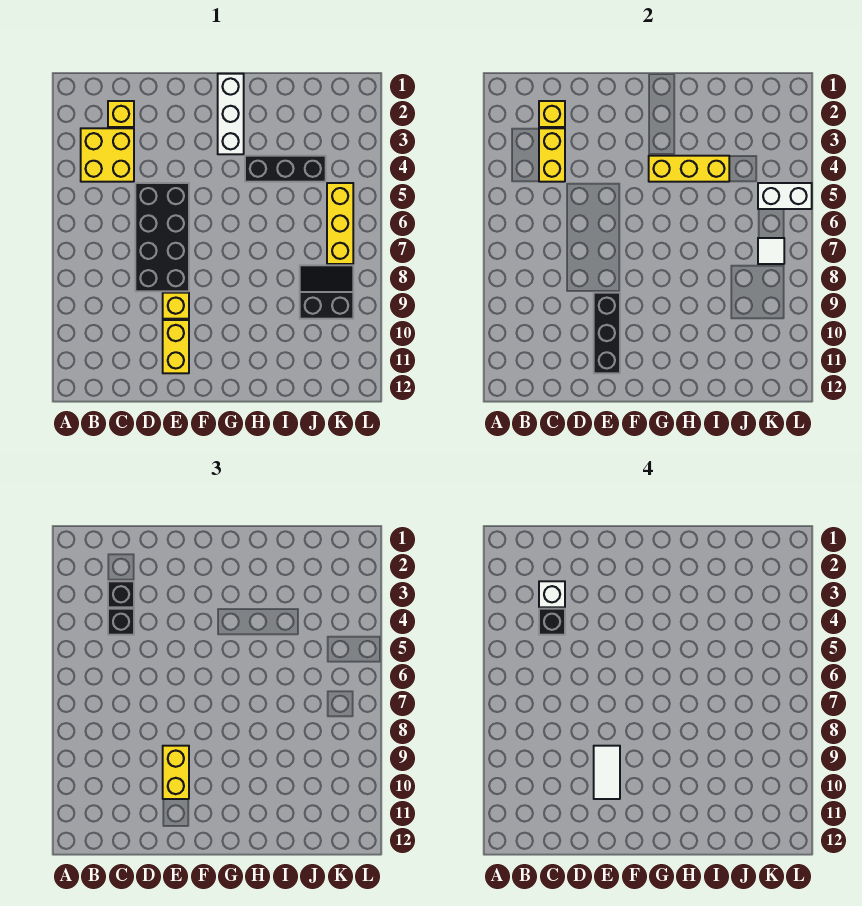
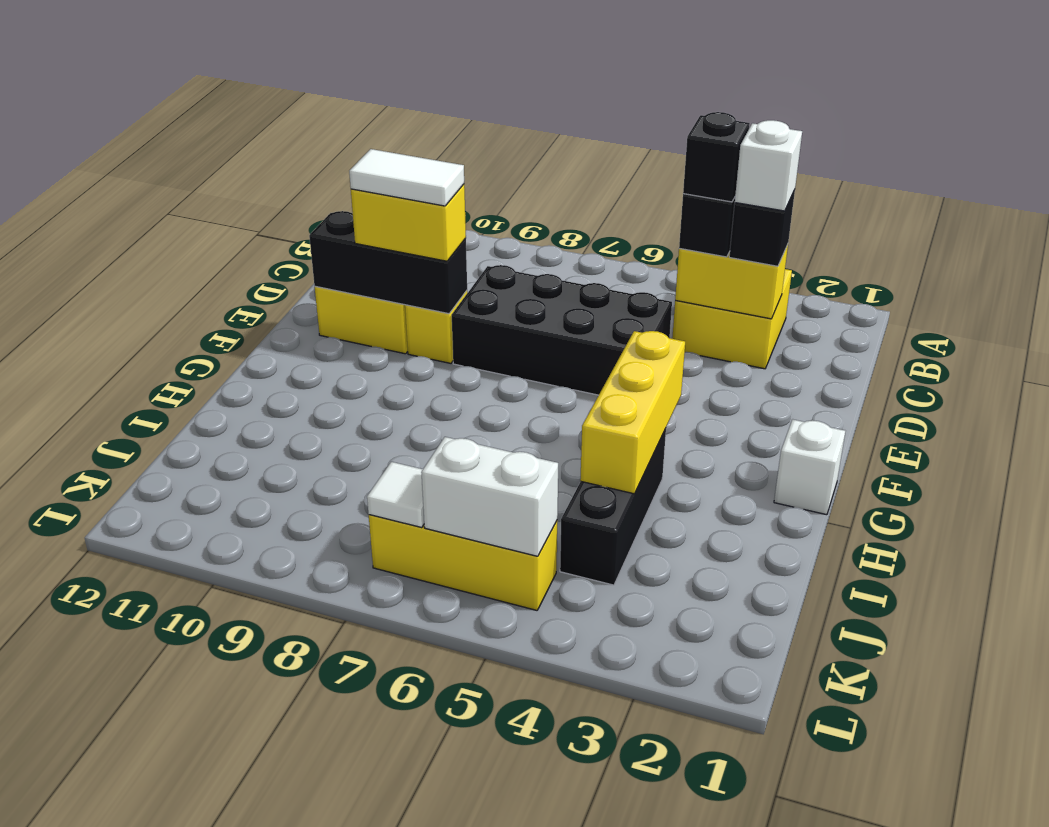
yellow 1x1 brick [108,101,134,127] -> none
yellow 1x1 brick [539,101,565,127] -> none
white 1x3 brick [218,74,244,154] -> white 1x1 brick [774,419,845,515]
black 2x2 slope [300,265,353,319] -> none
white 1x2 brick [758,183,812,209] -> white 1x2 brick turned to [421,437,558,556]

